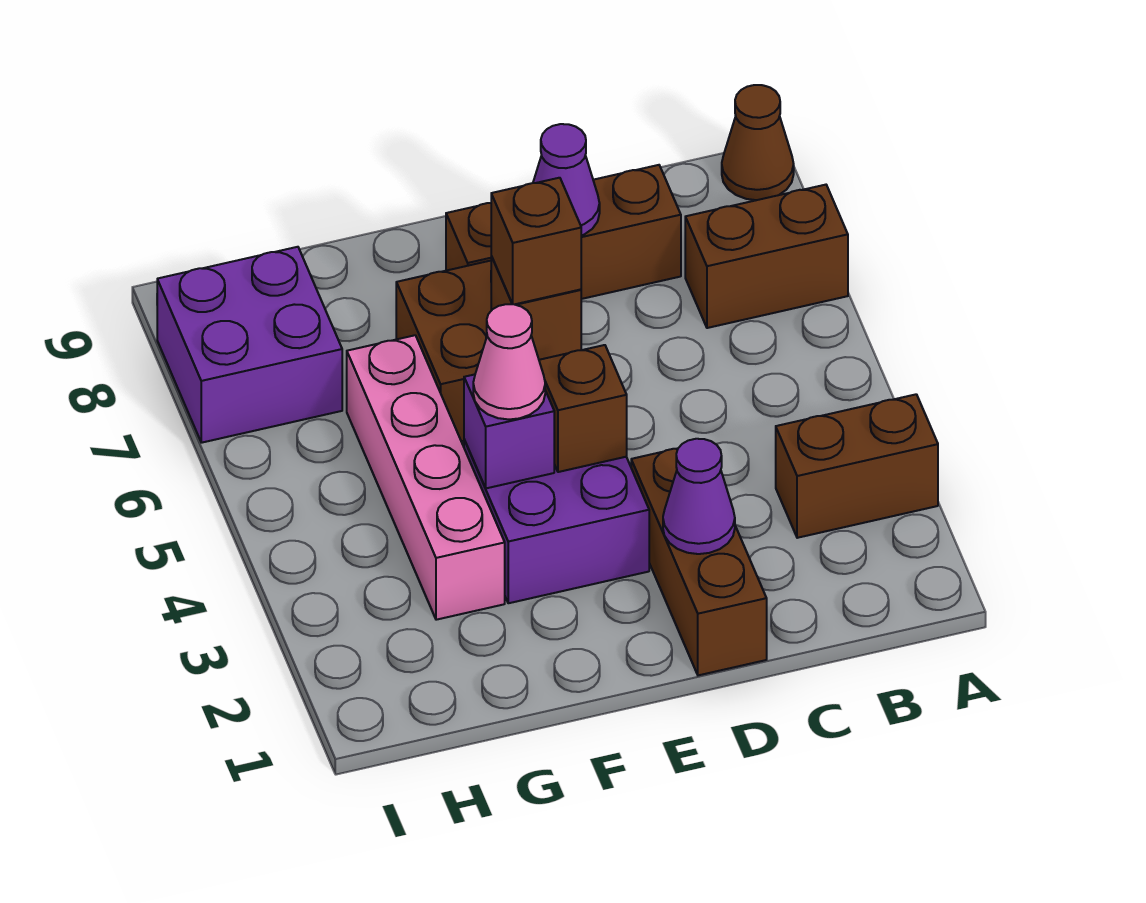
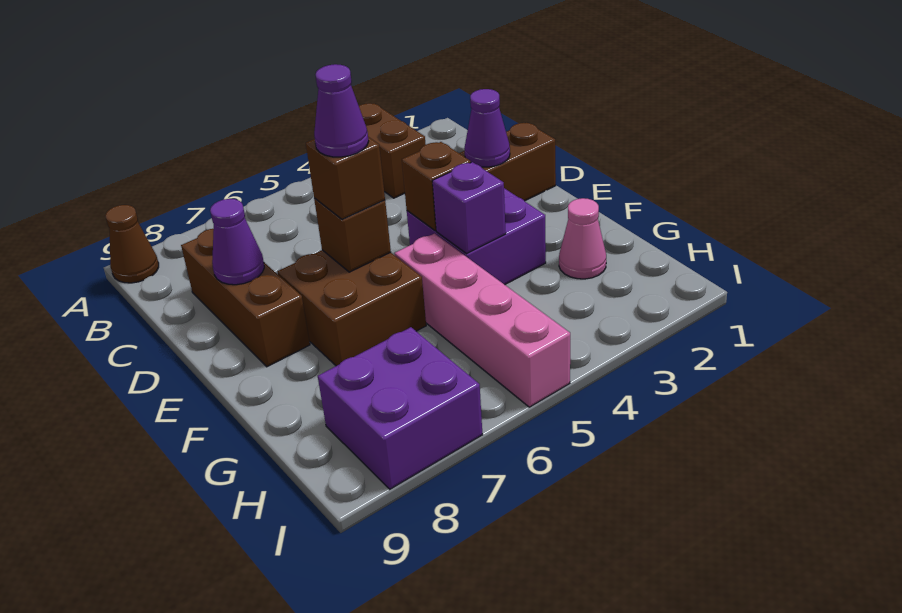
brown 1x2 brick [685,185,848,328] -> none
none -> purple 1x1 cone [314,64,369,157]
pink 1x1 cone [473,304,545,419] -> pink 1x1 cone moved to [559,198,606,279]
pink 1x4 brick [347,335,505,620] -> pink 1x4 brick turned to [395,234,570,407]

